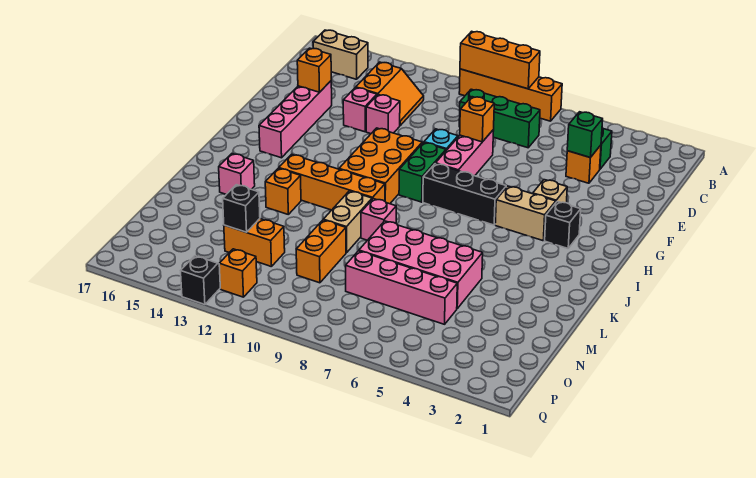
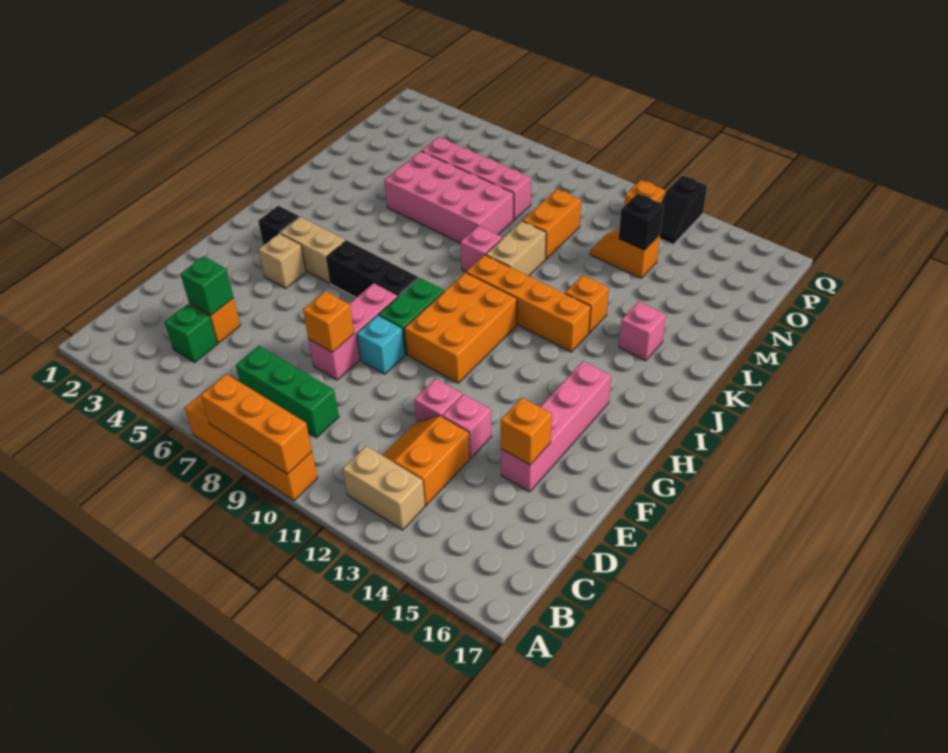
tan 1x2 brick [313,30,368,79] -> tan 1x2 brick moved to [343,446,425,530]
orange 1x2 brick [224,219,285,267] -> orange 1x2 slope [590,229,660,278]

